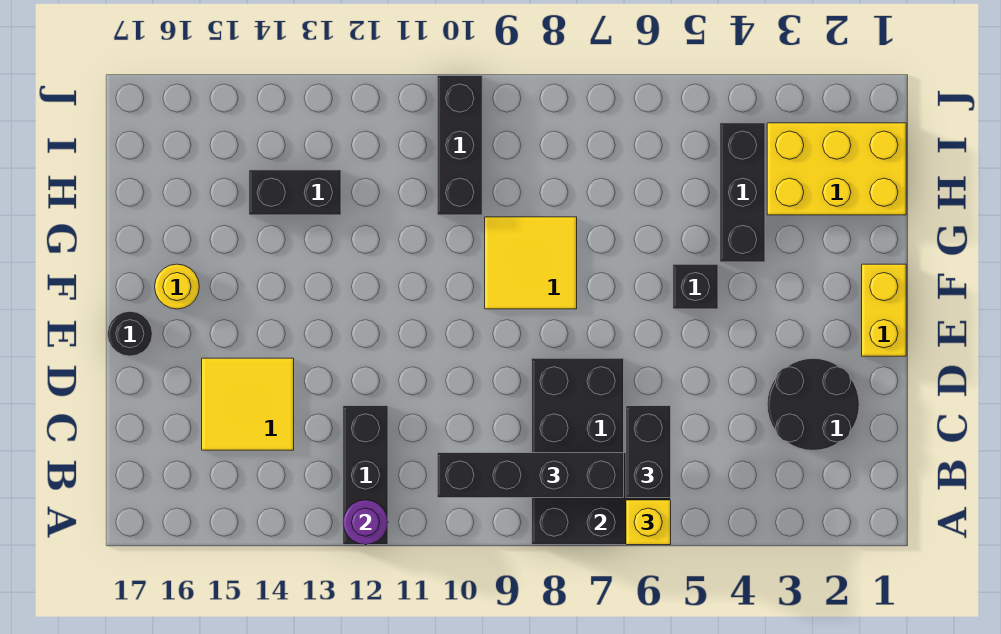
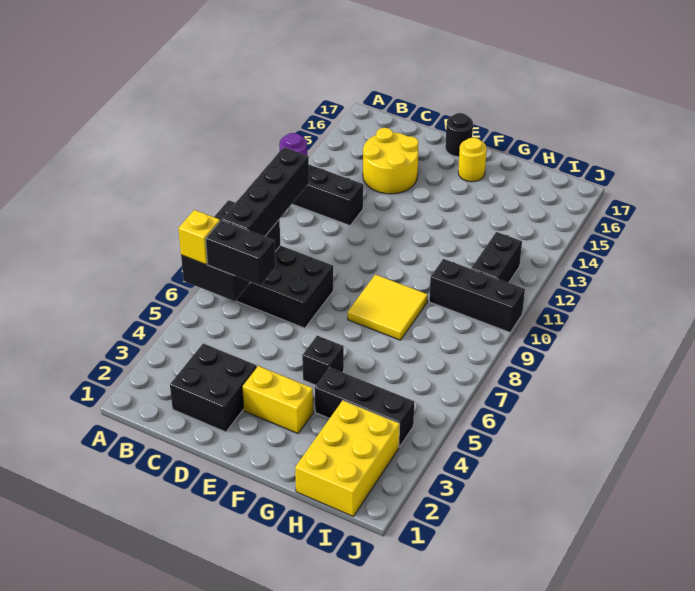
black 2x2 round brick [767,358,859,450] -> black 2x2 brick [170,344,257,432]
yellow 2x2 tile [202,358,294,450] -> yellow 2x2 round brick [363,128,418,194]
yellow 1x2 brick [862,264,906,356] -> yellow 1x2 brick moved to [242,366,313,434]
black 1x2 brick [249,170,341,215] -> black 1x2 brick moved to [471,232,522,283]

